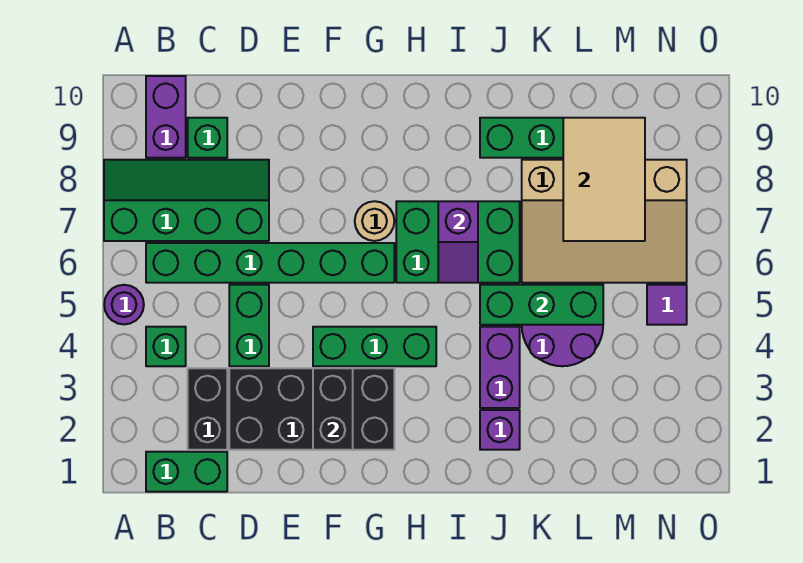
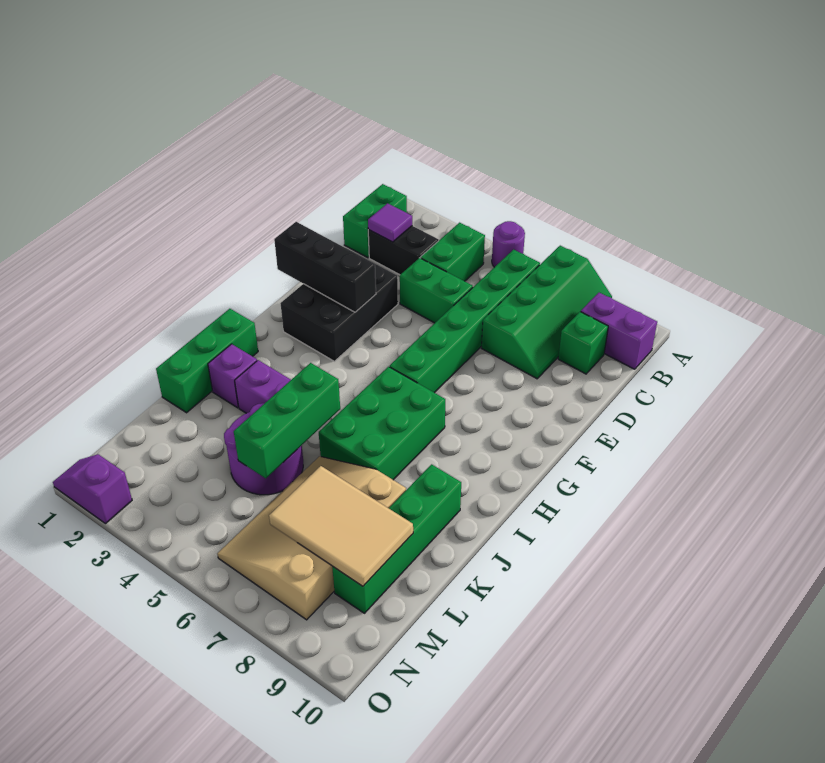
green 1x1 brick [146,327,186,366] -> green 1x2 brick [421,223,485,281]
black 2x4 brick [229,368,394,450] -> black 2x3 brick [280,264,398,361]
black 1x2 brick [313,368,353,450] -> black 1x3 brick [274,222,376,312]
green 1x3 brick [313,327,436,366] -> green 1x3 brick moved to [156,309,258,413]
tan 1x1 round brick [355,201,394,241] -> none
purple 1x2 slope [438,201,478,283] -> purple 1x2 slope moved to [53,454,132,524]
purple 1x1 tile [647,285,687,325] -> purple 1x1 tile moved to [368,203,412,242]

